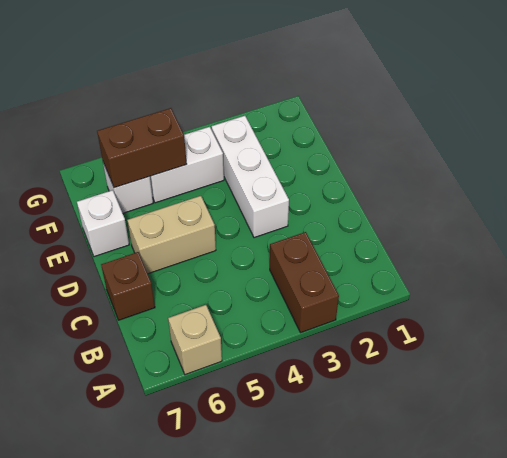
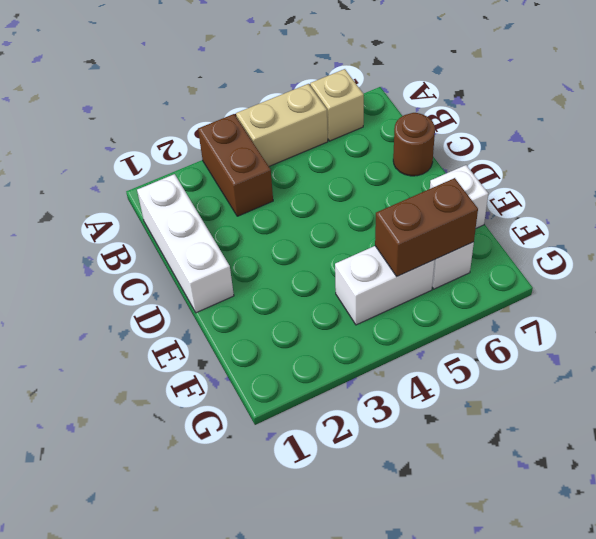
brown 1x1 brick [101,252,155,320] -> brown 1x1 round brick [393,113,435,176]
white 1x3 brick [212,116,289,238] -> white 1x3 brick moved to [137,174,234,313]
tan 1x2 brick [127,196,216,274] -> tan 1x2 brick moved to [236,84,328,166]

